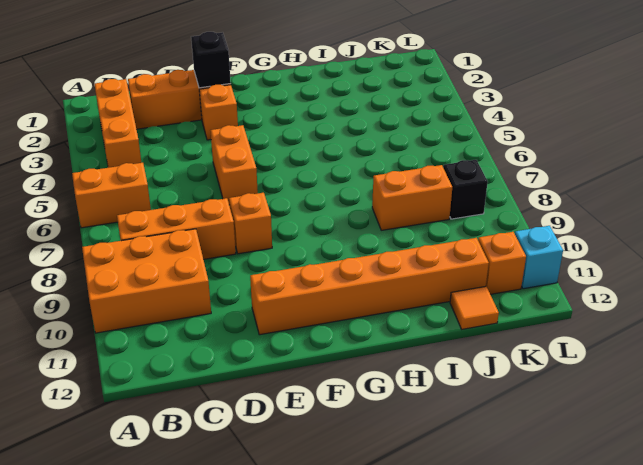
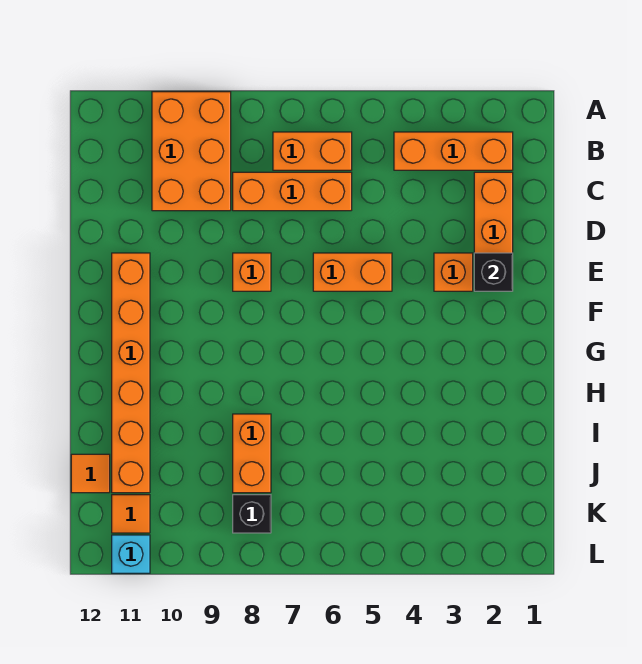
orange 1x2 brick [72,163,151,228] -> orange 1x2 brick turned to [273,132,352,170]
orange 1x3 brick [117,198,236,259] -> orange 1x3 brick turned to [233,172,352,211]
orange 1x1 brick [478,232,526,294] -> orange 1x1 tile [112,495,150,533]

